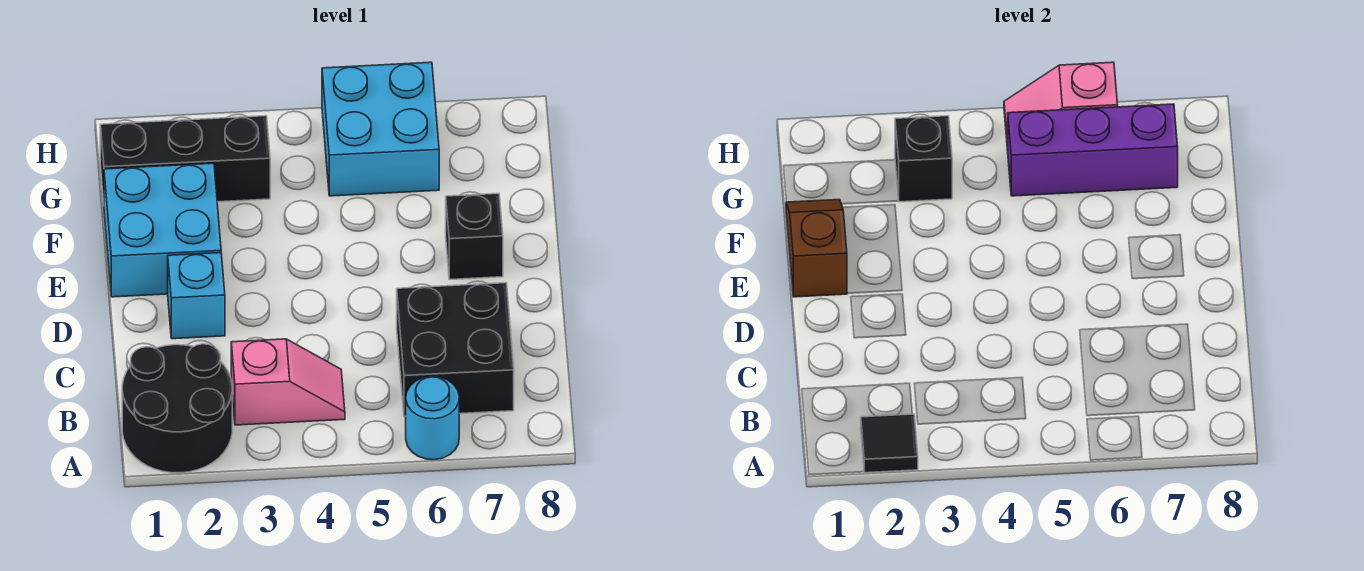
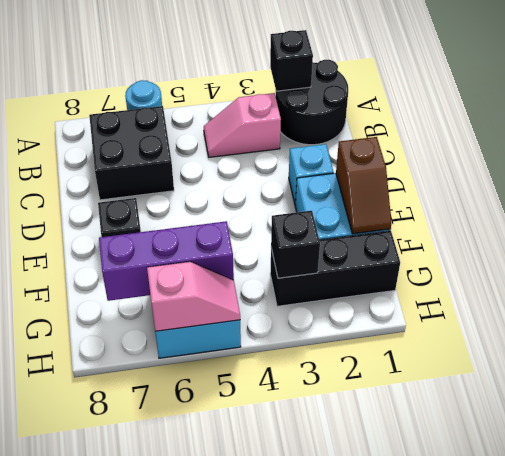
black 1x1 tile [861,414,918,473] -> black 1x1 brick [270,30,313,91]

